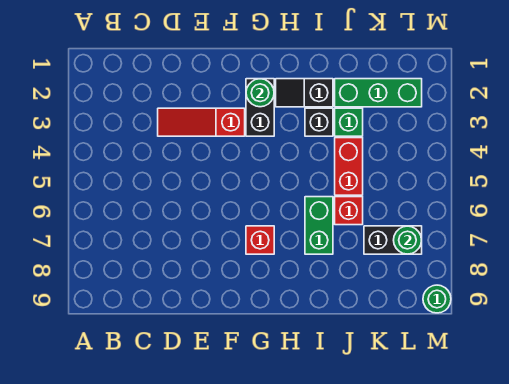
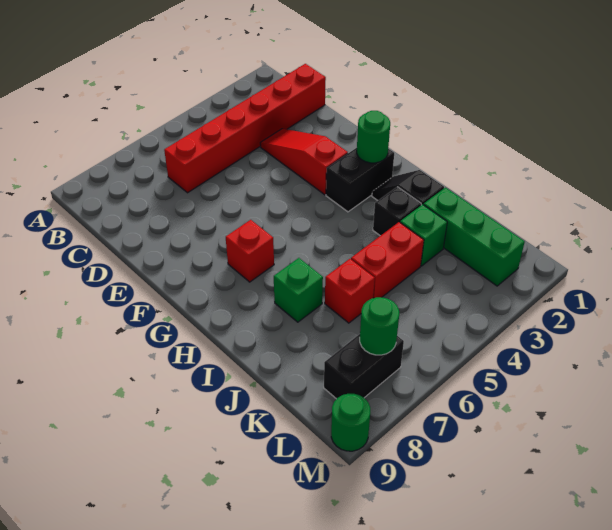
none -> red 1x6 brick [164,64,326,193]
green 1x2 brick [305,197,333,254] -> green 1x1 brick [274,258,323,322]
black 1x2 brick [364,226,422,254] -> black 1x2 brick turned to [324,334,404,399]

